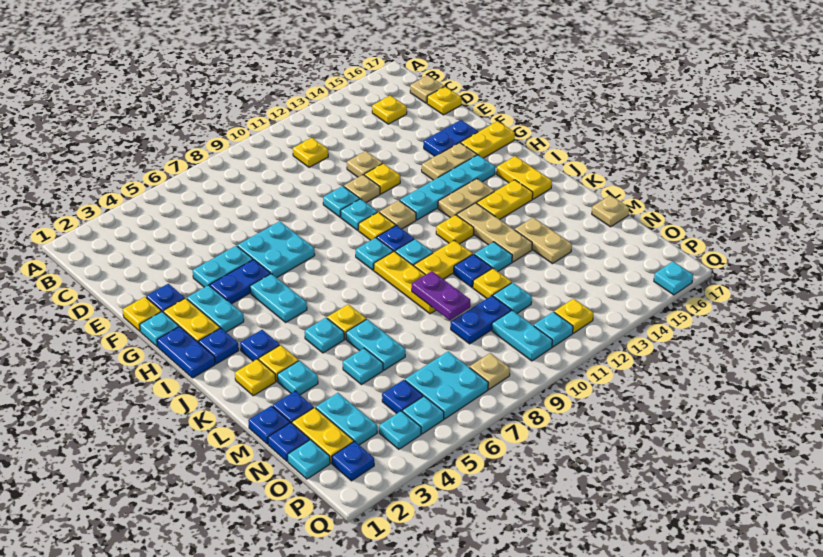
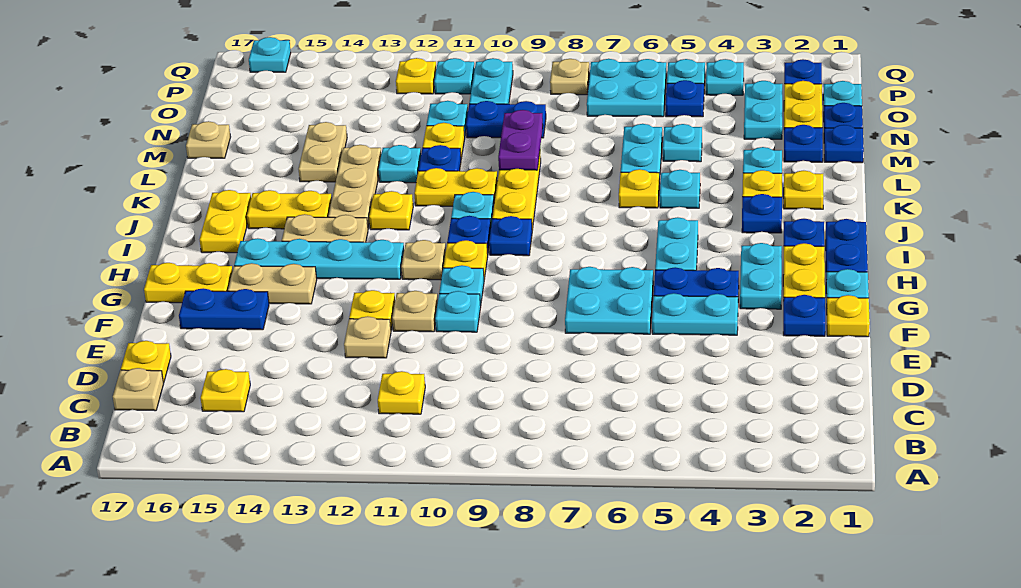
cyan 1x1 plate [356,238,393,270] -> blue 1x1 plate [489,216,532,256]

